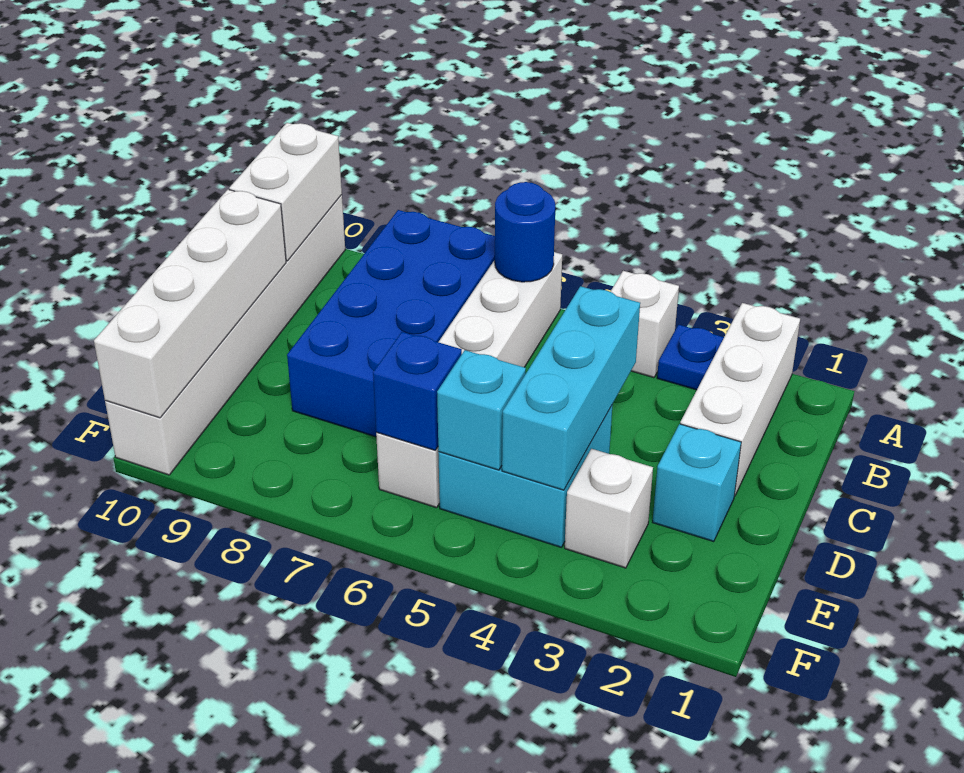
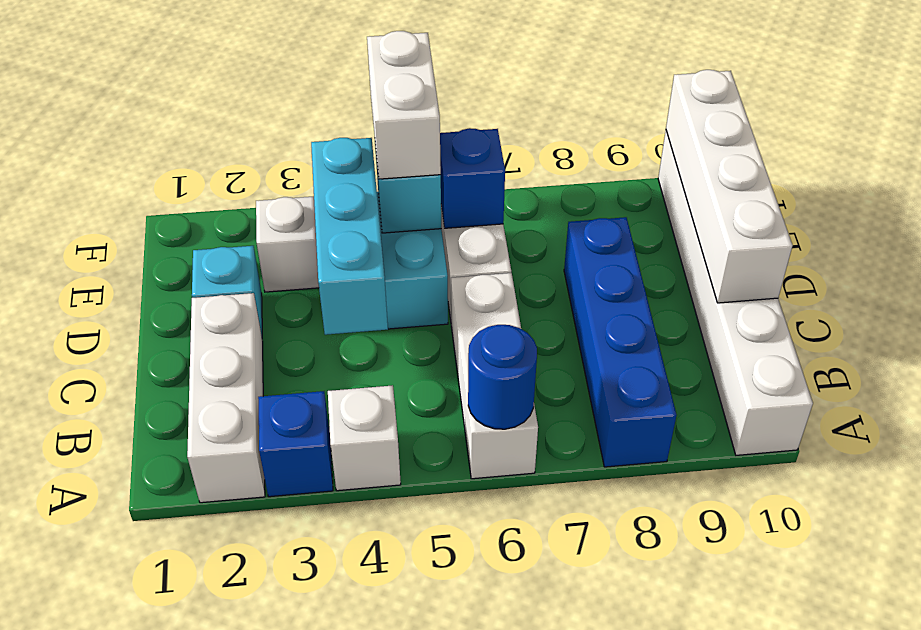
blue 1x1 plate [657,325,724,390] -> blue 1x1 brick [258,391,333,497]
blue 2x4 brick [287,210,495,437] -> blue 1x4 brick [564,217,676,467]
white 1x2 brick [229,123,342,261] -> white 1x2 brick moved to [367,31,441,179]

